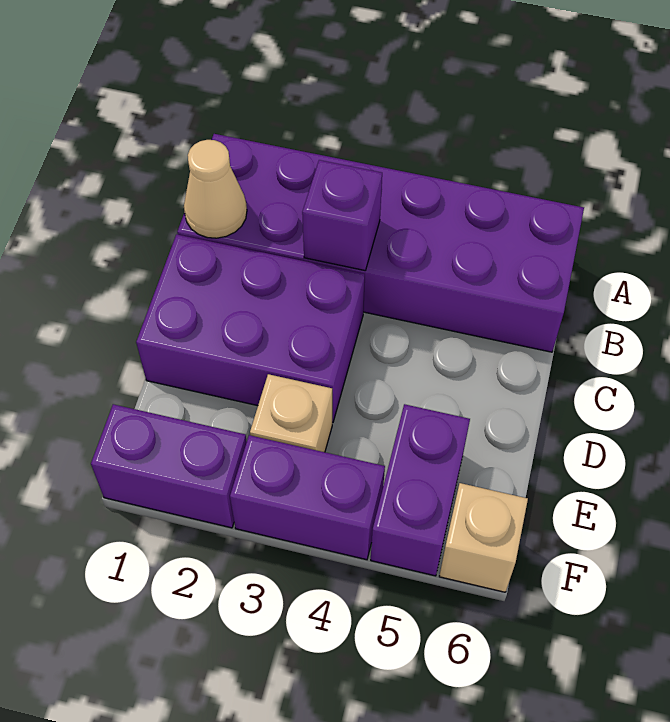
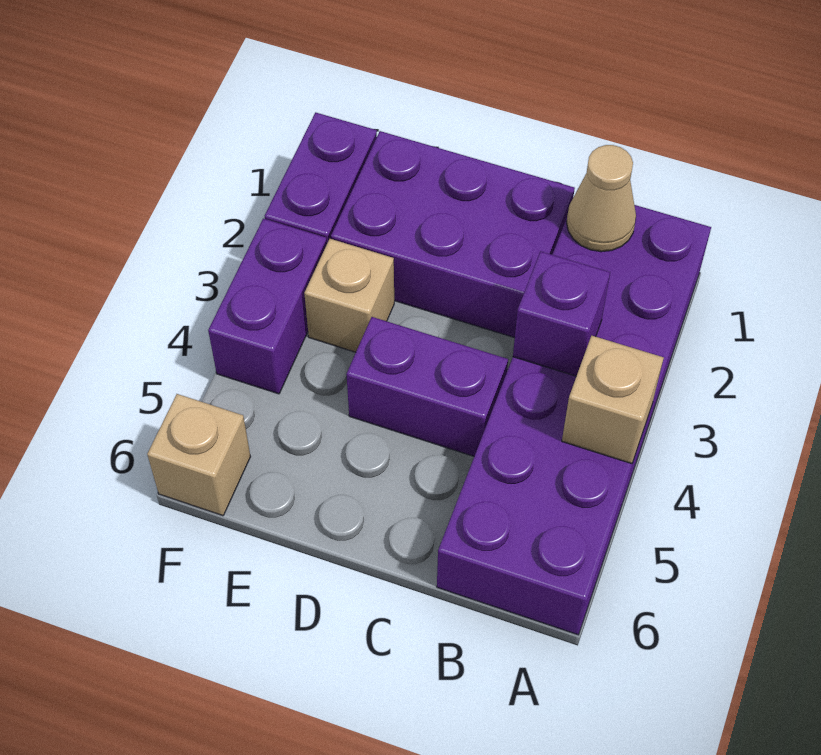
none -> tan 1x1 brick [562,336,664,464]
purple 2x3 brick [136,234,365,422] -> purple 2x3 brick turned to [331,131,575,338]
purple 1x2 brick [371,404,470,576] -> purple 1x2 brick moved to [346,317,508,456]

